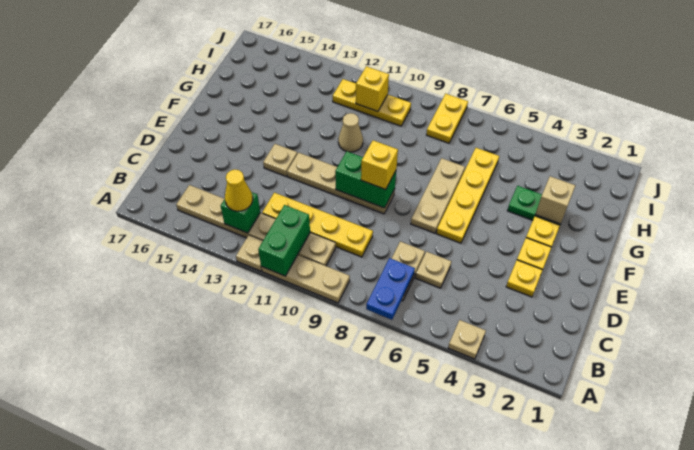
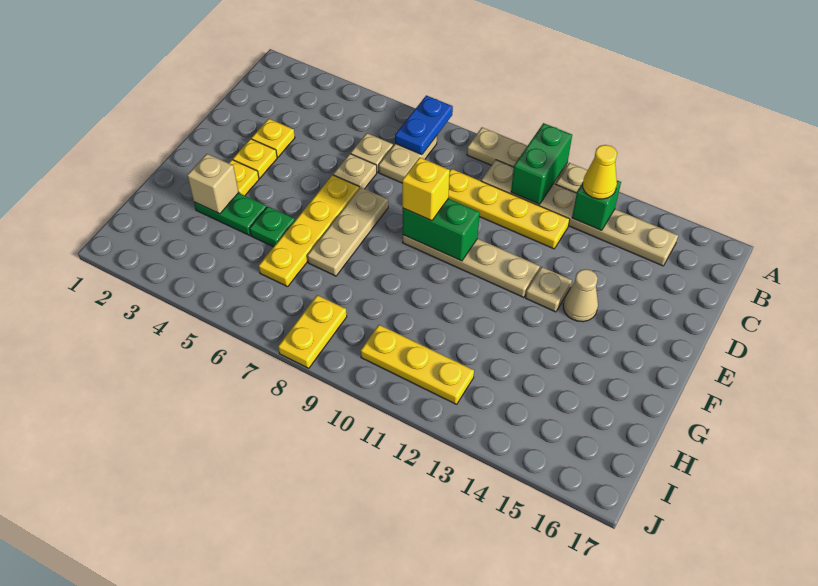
tan 1x1 plate [448,320,486,359] -> tan 1x1 plate moved to [333,154,377,189]
none -> green 1x1 plate [250,207,295,247]
tan 1x1 cone [338,113,363,152] -> tan 1x1 cone moved to [563,269,598,322]
yellow 1x1 brick [356,66,389,111] -> none

